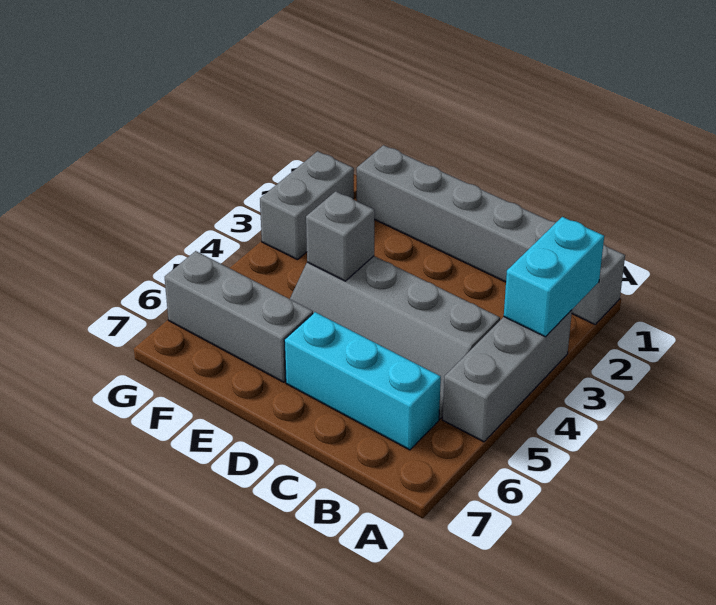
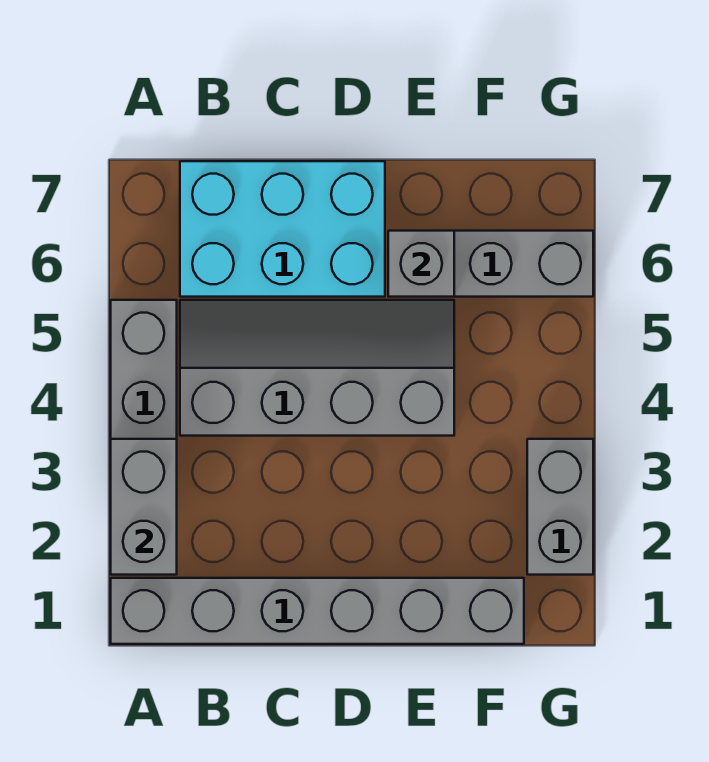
cyan 1x2 brick [504,217,604,337] -> grey 1x2 brick [111,439,177,575]
cyan 1x3 brick [284,312,441,450] -> cyan 2x3 brick [180,161,385,297]
grey 1x1 brick [306,191,375,281] -> grey 1x1 brick moved to [388,231,454,297]

